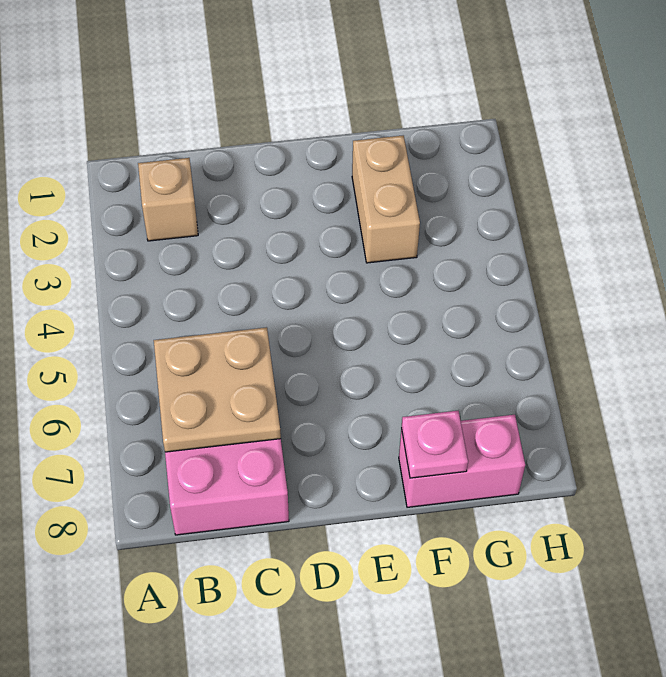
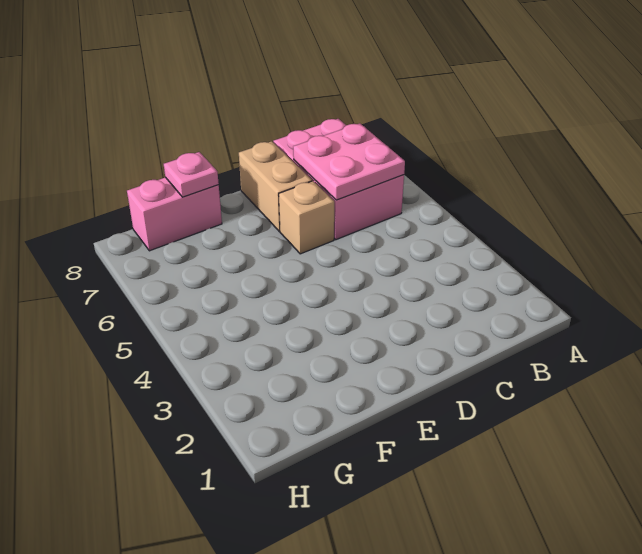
tan 1x1 brick [138,158,198,241] -> tan 1x1 brick moved to [279,181,334,254]
tan 2x2 plate [154,328,281,452] -> pink 2x2 plate [293,123,405,200]
tan 1x2 brick [352,136,420,263] -> tan 1x2 brick moved to [239,141,312,231]

